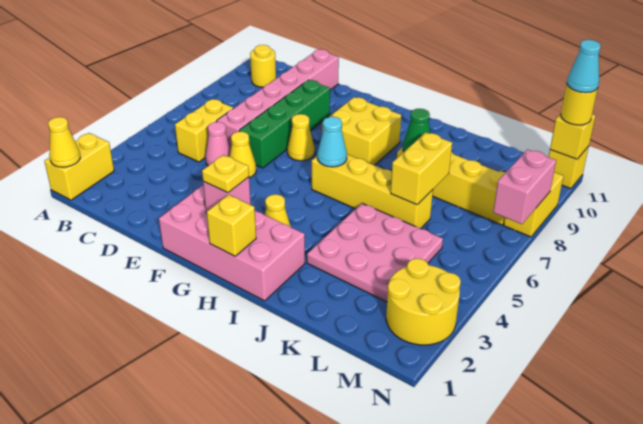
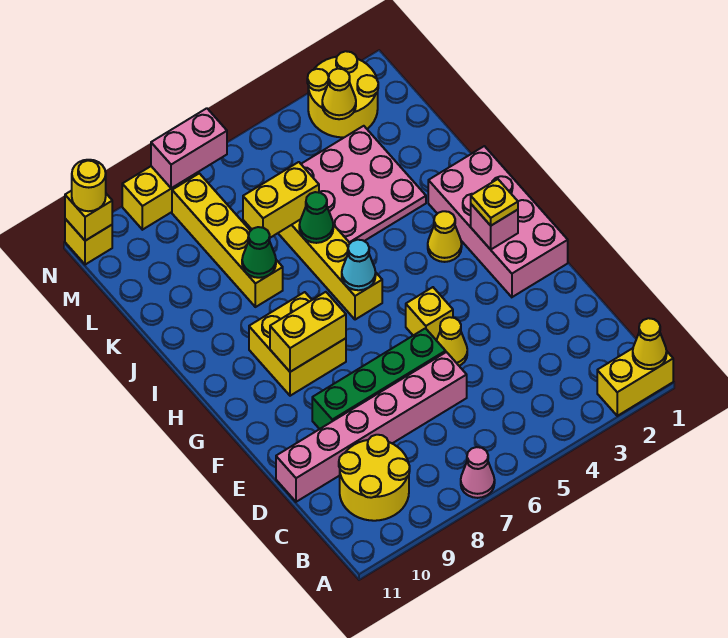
yellow 1x1 round brick [250,45,276,87] -> yellow 2x2 round brick [339,435,410,521]
yellow 1x2 brick [175,99,233,162] -> yellow 1x2 brick moved to [270,292,346,372]
pink 1x1 cone [205,122,231,166] -> pink 1x1 cone moved to [461,447,495,498]
yellow 1x1 cone [287,114,315,161] -> yellow 1x1 cone moved to [322,69,356,119]
yellow 1x1 brick [207,195,256,256] -> yellow 1x1 brick moved to [406,287,453,340]
none -> green 1x1 cone [299,192,333,243]
cyan 1x1 cone [567,40,601,93] -> none

